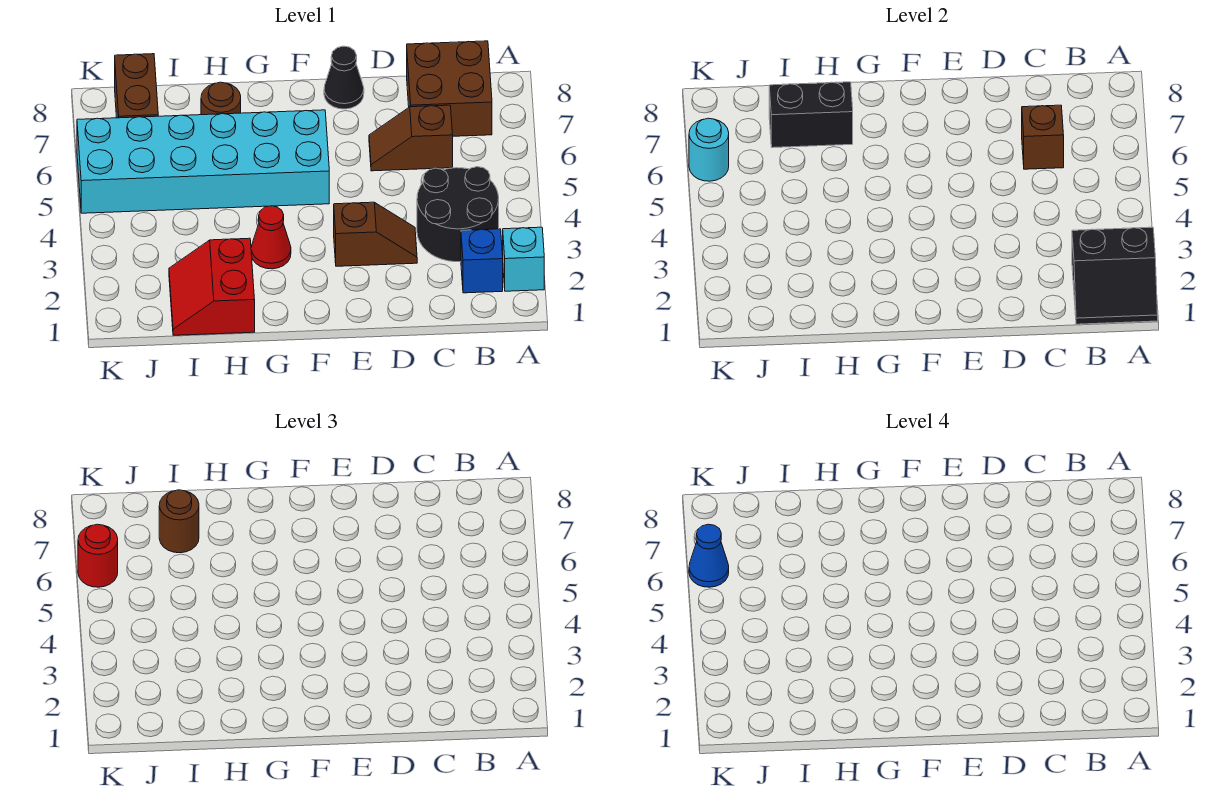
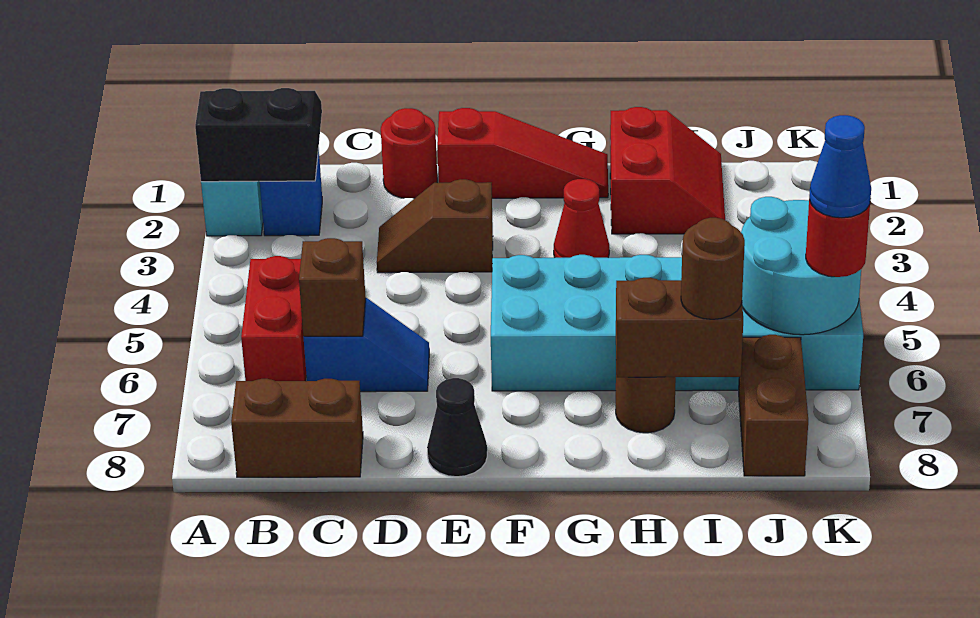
black 2x2 round brick [417,167,499,262] -> none
none -> red 1x2 brick [241,256,306,381]
brown 2x2 brick [407,41,492,136] -> brown 1x2 brick [231,379,363,477]
brown 1x2 slope [369,105,453,171] -> blue 1x2 slope [304,298,429,392]
none -> red 1x1 round brick [381,108,437,198]
none -> red 1x3 slope [437,108,608,198]
black 1x2 brick [769,82,853,148] -> brown 1x2 brick [616,278,743,377]
cyan 1x1 round brick [689,118,729,181] -> cyan 2x2 round brick [741,197,861,335]

